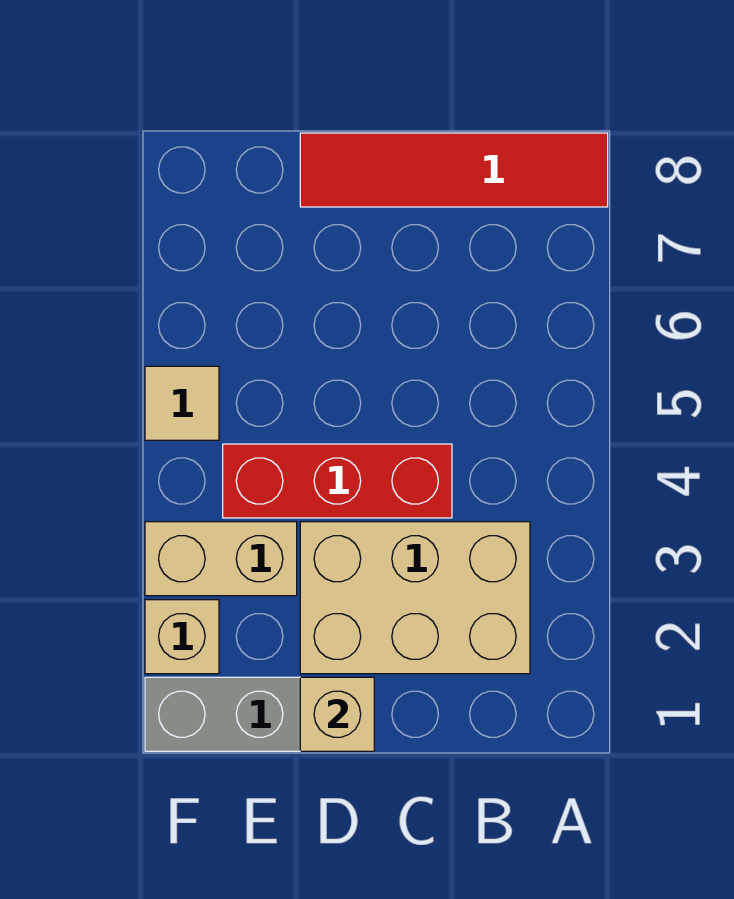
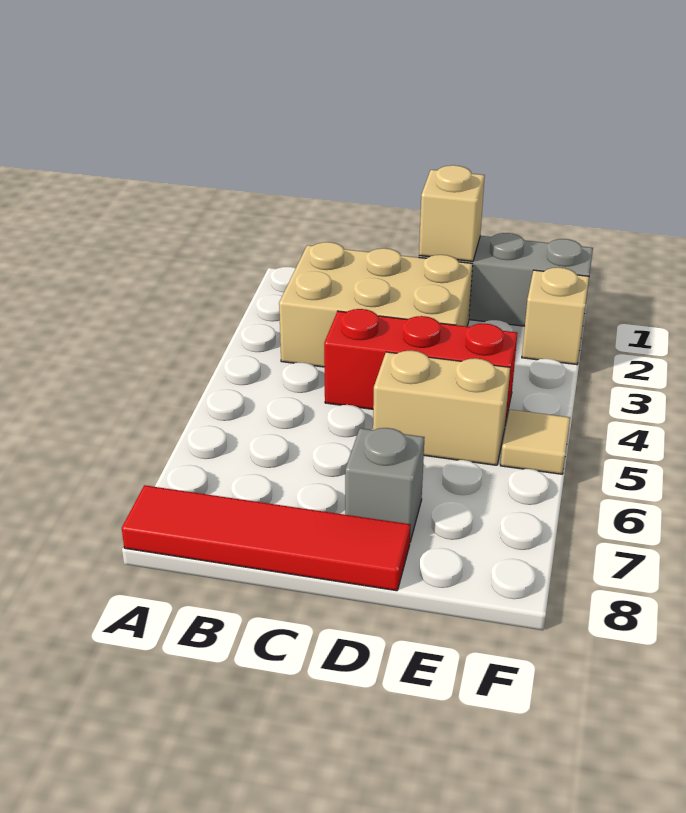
none -> grey 1x1 brick [345,428,425,542]
tan 1x2 brick [145,522,297,596] -> tan 1x2 brick moved to [373,350,510,465]

